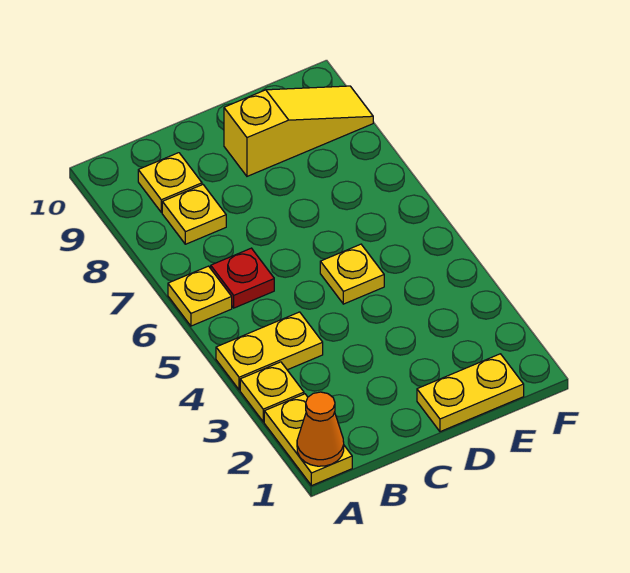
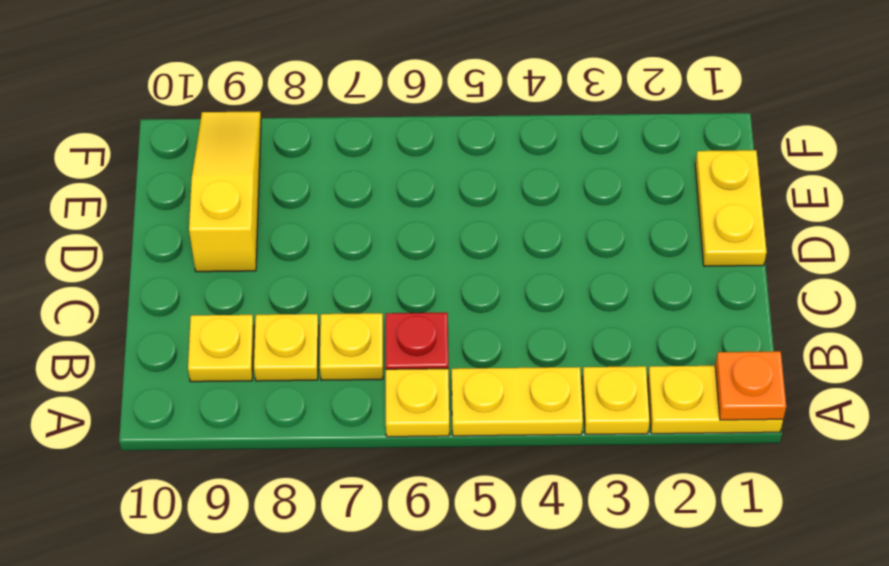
orange 1x1 cone [297,392,344,466] -> orange 1x1 plate [715,351,786,420]
yellow 1x2 plate [216,312,323,390] -> yellow 1x2 plate turned to [452,367,583,436]
yellow 1x1 plate [320,244,384,304] -> yellow 1x1 plate moved to [320,313,383,380]

